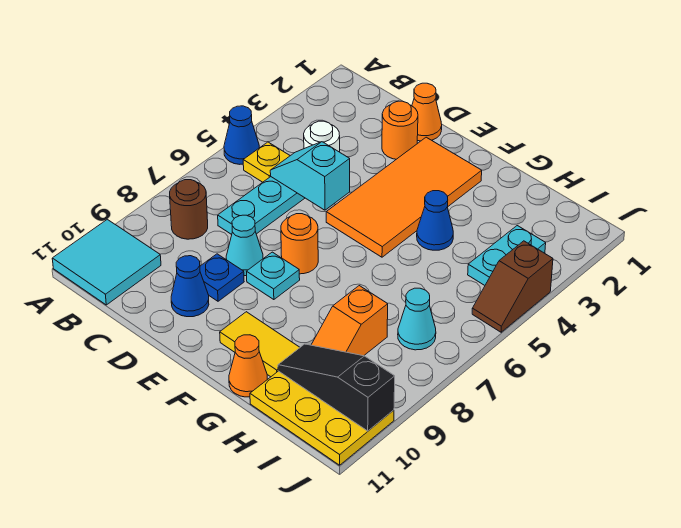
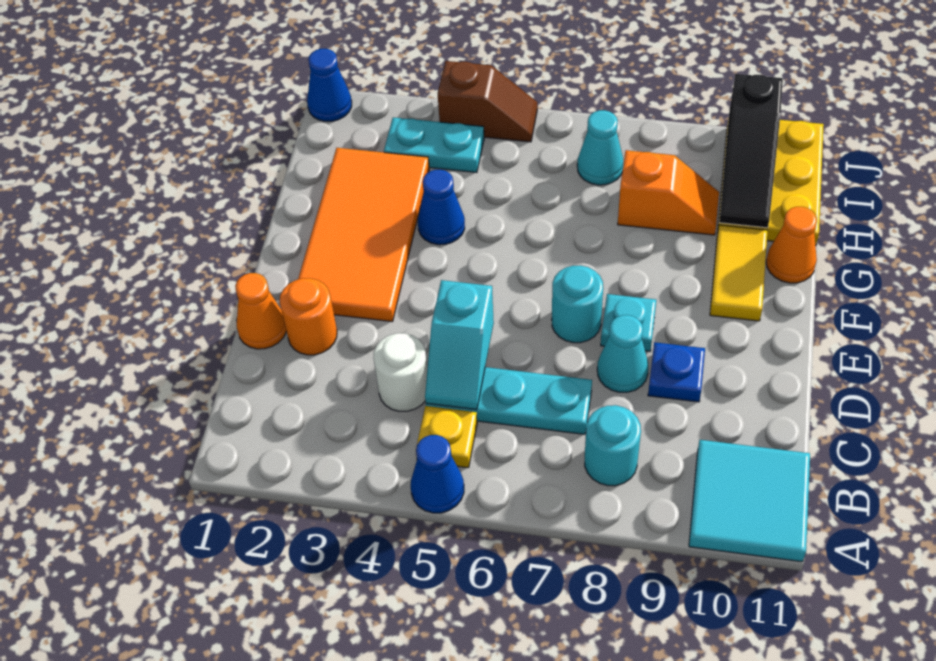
brown 1x1 round brick [170,180,208,239] -> cyan 1x1 round brick [585,405,641,486]
blue 1x1 cone [171,256,209,317] -> blue 1x1 cone moved to [307,49,352,121]
orange 2x4 tile [326,137,482,257] -> orange 2x4 tile turned to [298,148,429,322]
orange 1x1 round brick [281,214,318,274] -> cyan 1x1 round brick [552,265,603,343]

